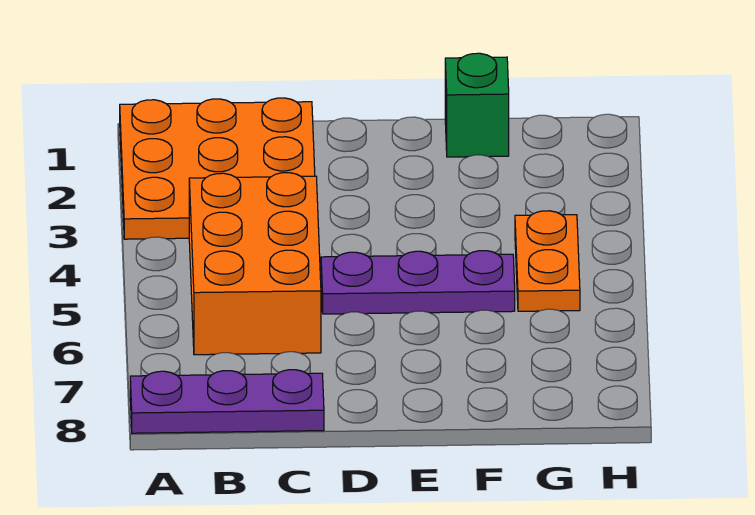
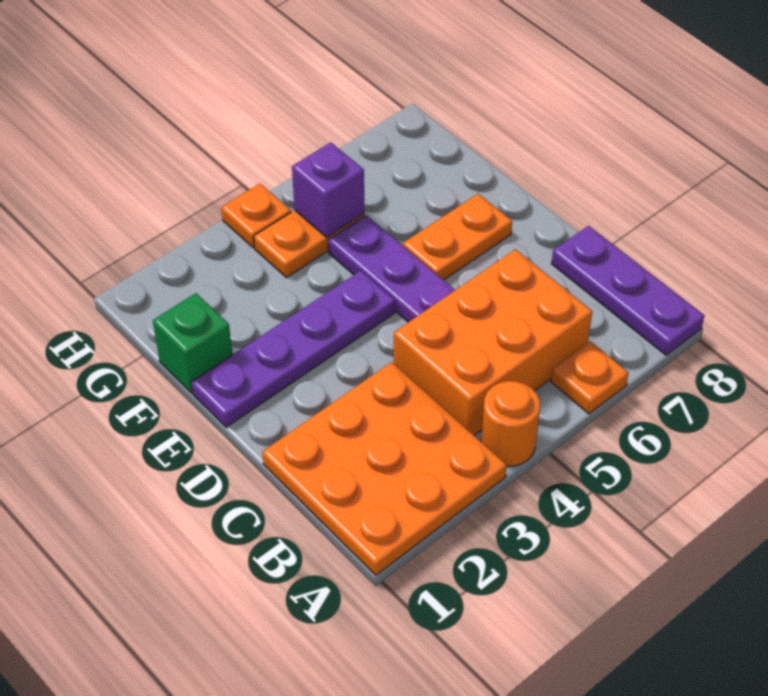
none -> orange 1x1 round brick [481,381,540,466]
none -> orange 1x1 plate [551,341,629,414]
none -> purple 1x4 plate [191,271,395,427]
none -> orange 1x2 plate [403,194,512,280]
none -> purple 1x1 brick [292,142,365,237]
none -> orange 1x1 plate [221,184,291,248]

